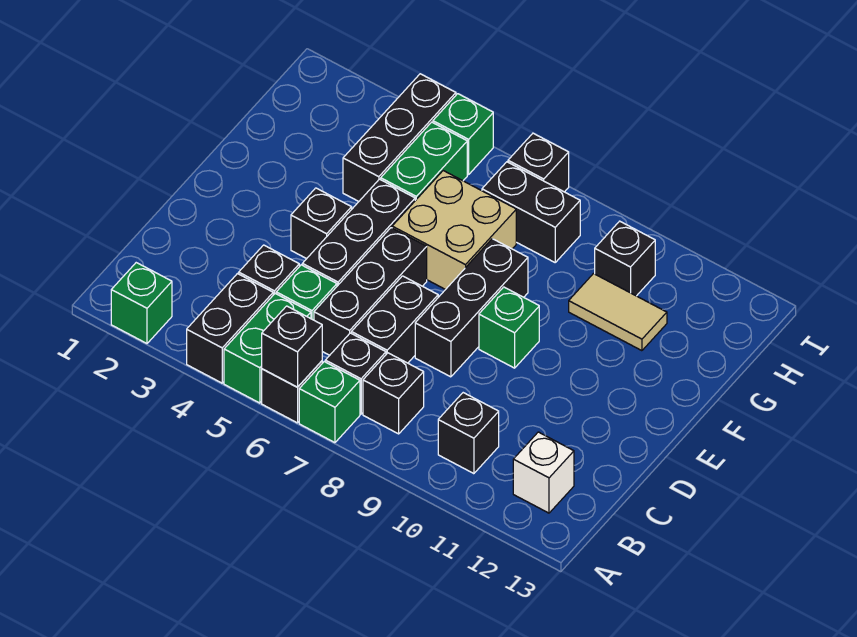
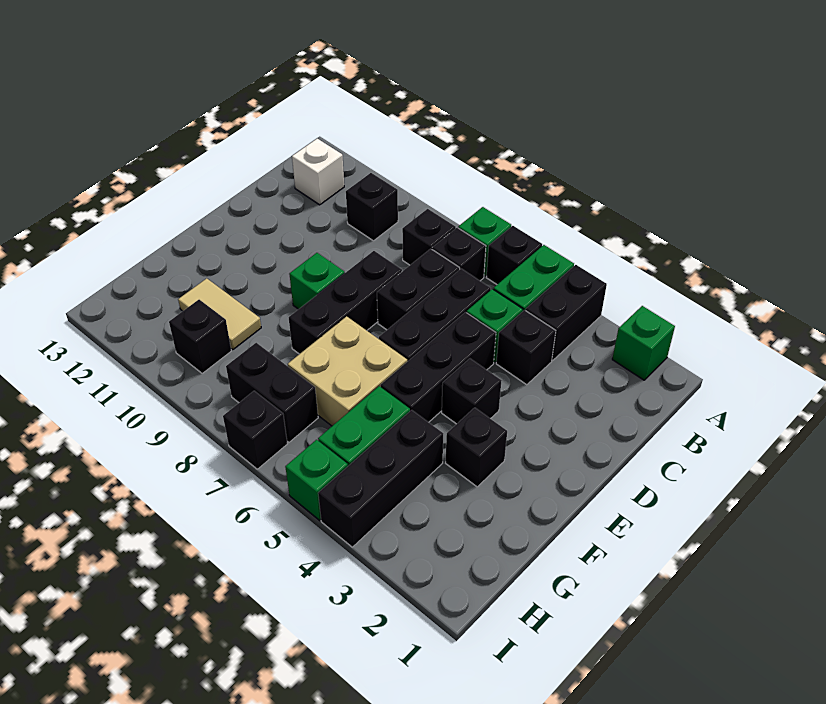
black 1x1 brick [262,306,322,387] -> black 1x1 brick moved to [446,408,507,487]

